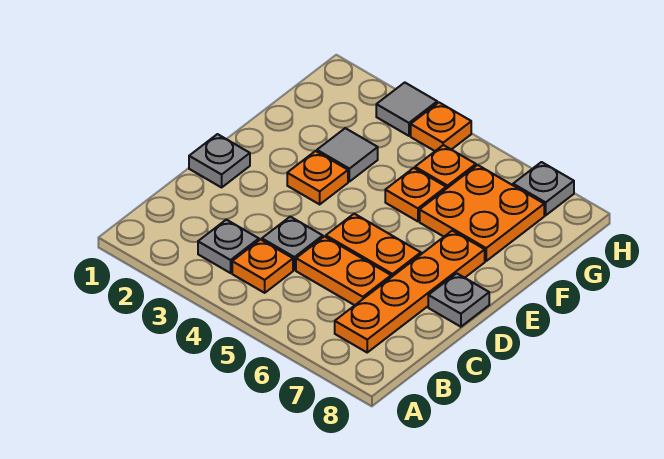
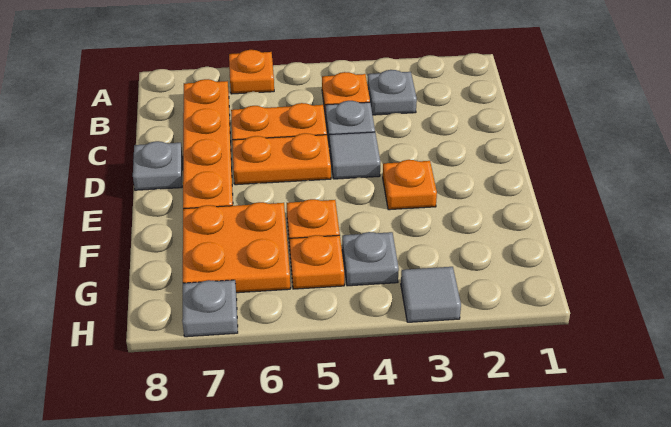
grey 1x1 plate [189,134,250,187] -> grey 1x1 plate moved to [342,232,399,286]
grey 1x1 tile [317,128,378,182] -> grey 1x1 tile moved to [329,132,380,179]
orange 1x1 plate [411,103,471,151] -> orange 1x1 plate moved to [229,50,274,94]

